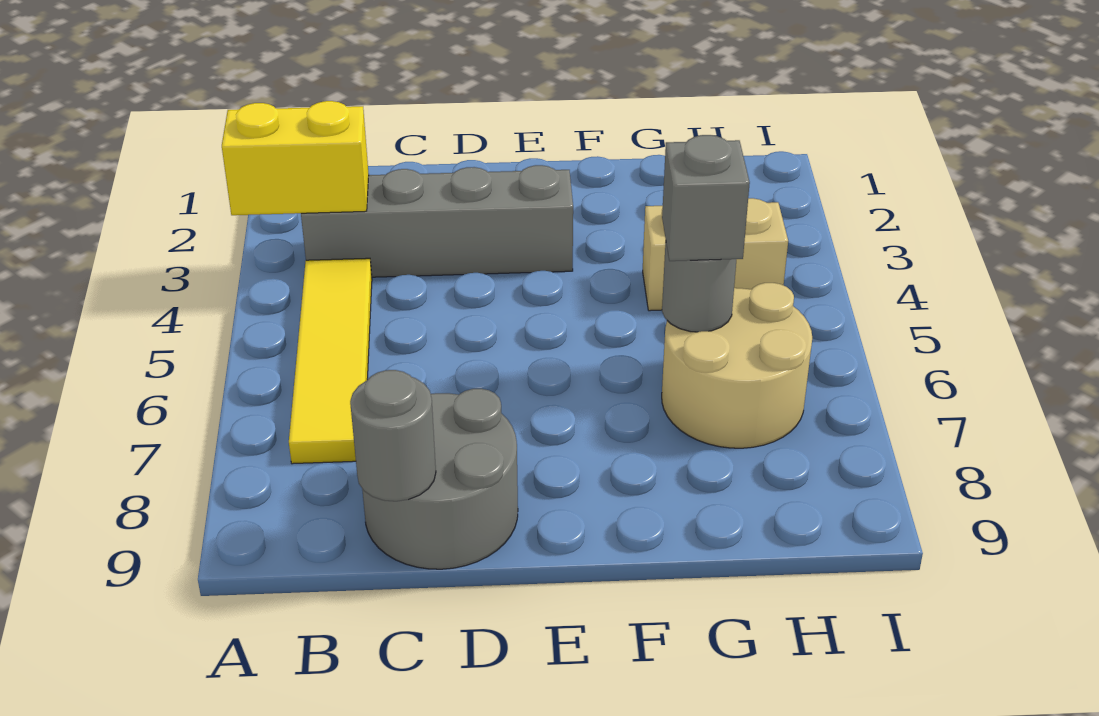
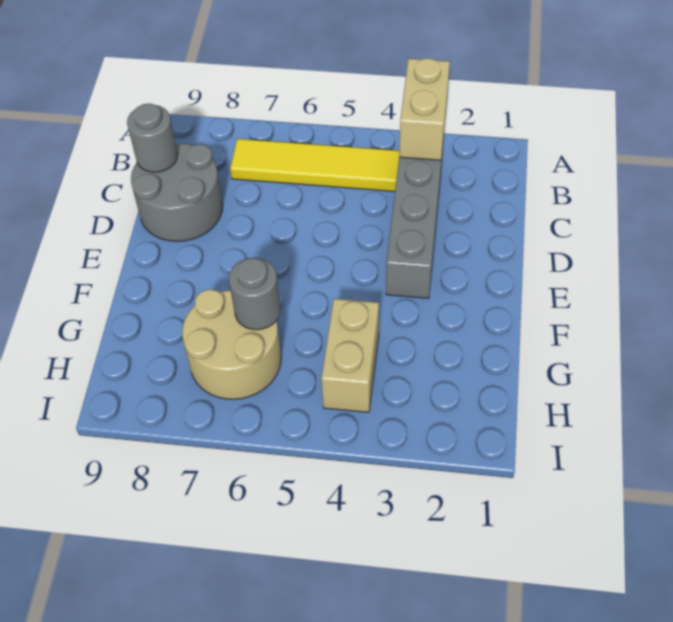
yellow 1x2 brick [222,101,369,215] -> tan 1x2 brick [399,58,450,160]
grey 1x1 brick [662,135,750,261] -> none

